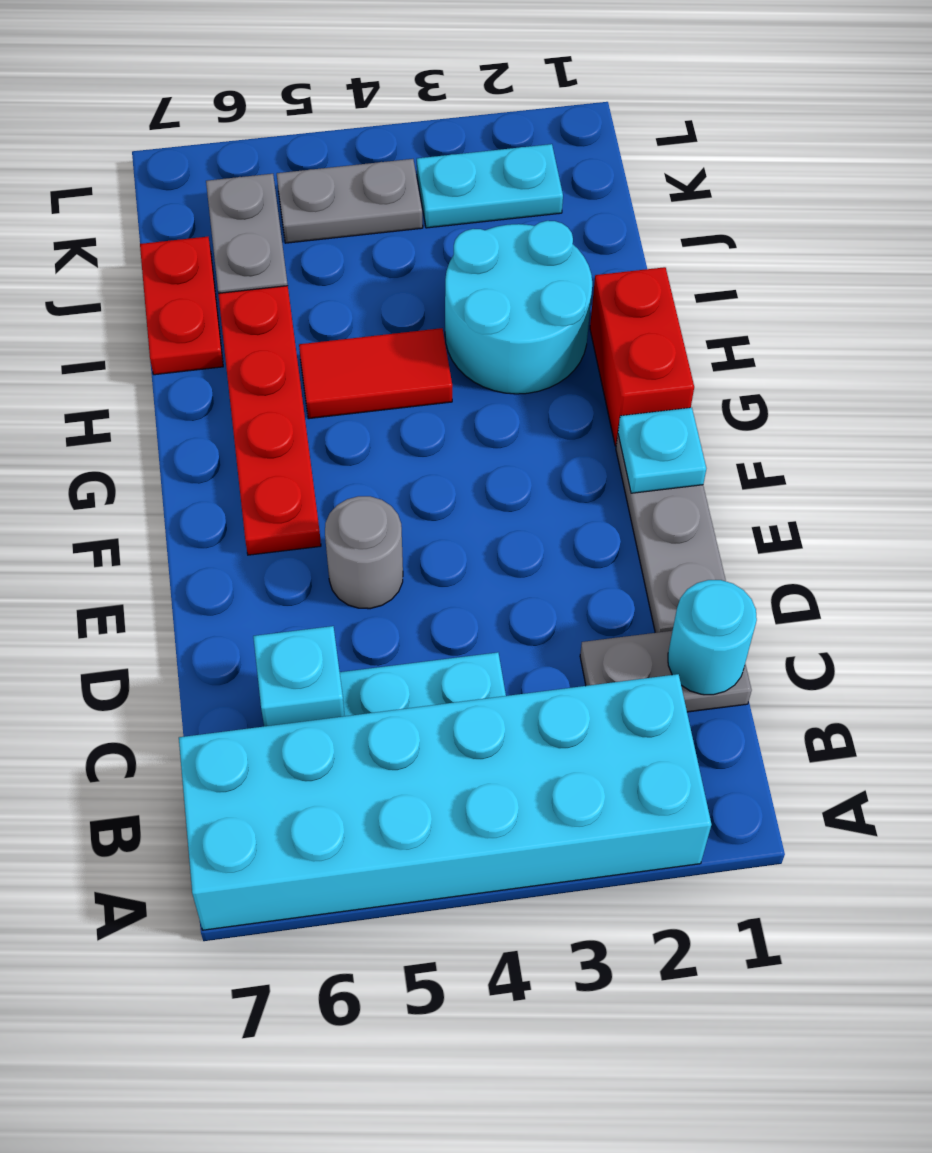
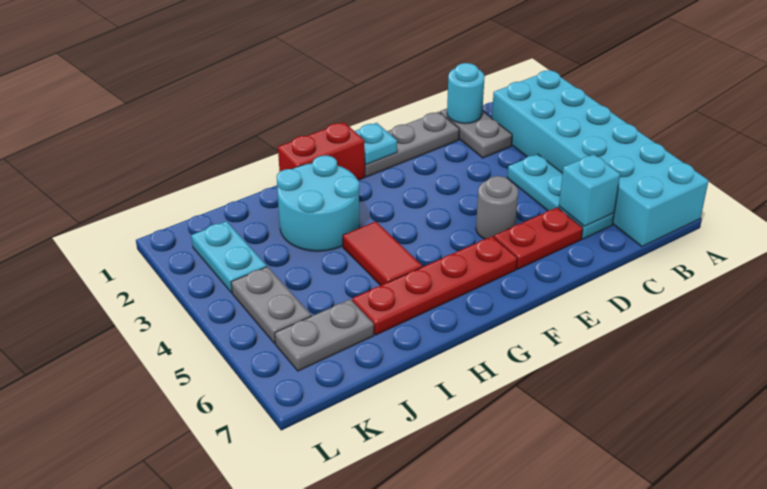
red 1x2 plate [140,237,223,375] -> red 1x2 plate moved to [494,207,583,269]

